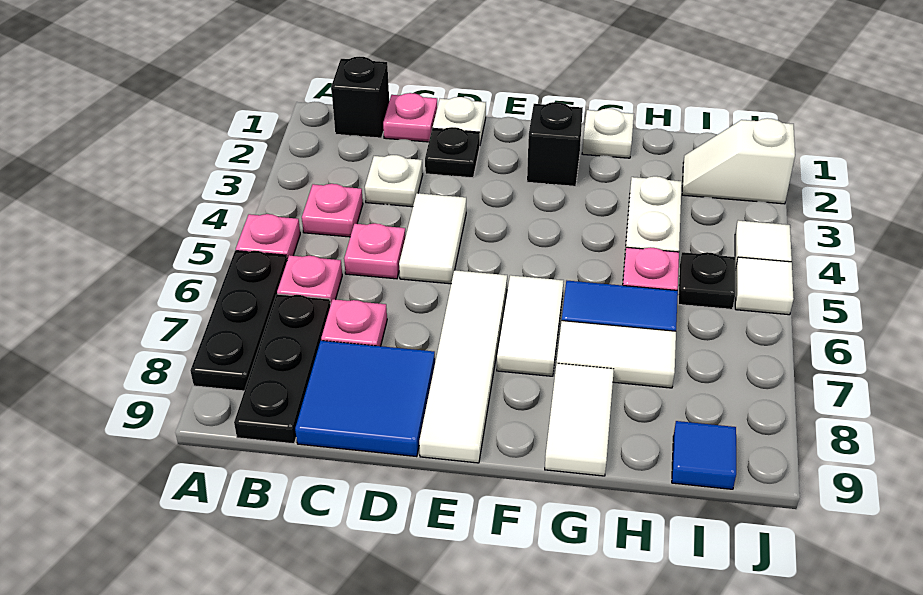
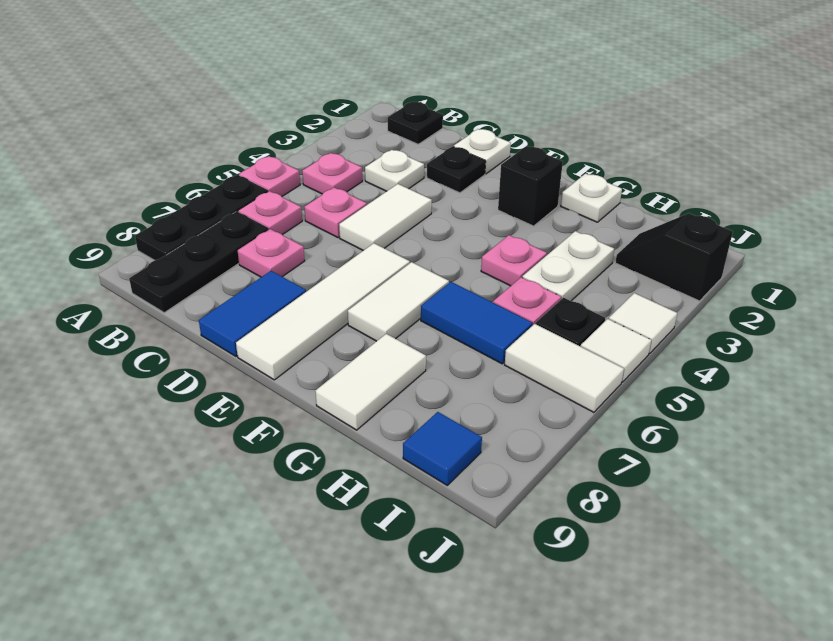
black 1x1 brick [331,57,389,138] -> black 1x1 plate [388,102,443,144]
pink 1x1 plate [383,93,437,142] -> pink 1x1 plate moved to [481,235,547,286]
blue 2x2 tile [295,341,435,457] -> blue 1x2 tile [199,271,306,356]
white 1x2 tile [557,321,676,388] -> white 1x2 tile moved to [505,324,624,412]
white 1x2 slope [682,118,795,204] -> black 1x2 slope [615,213,733,301]

